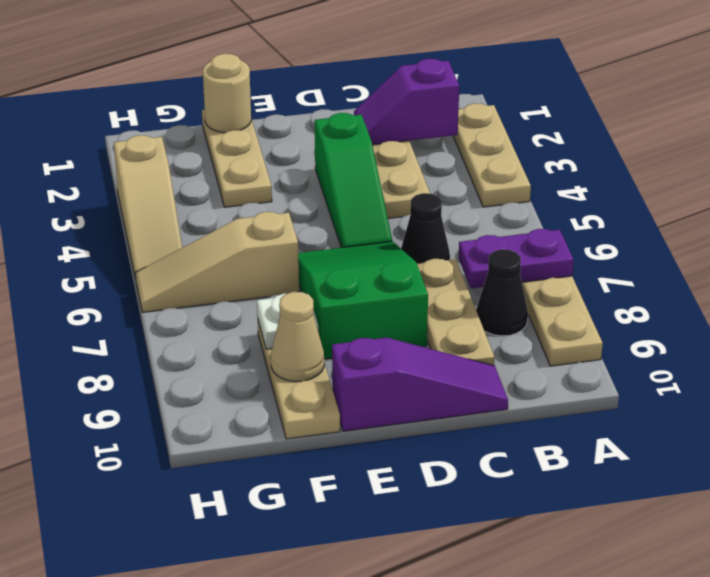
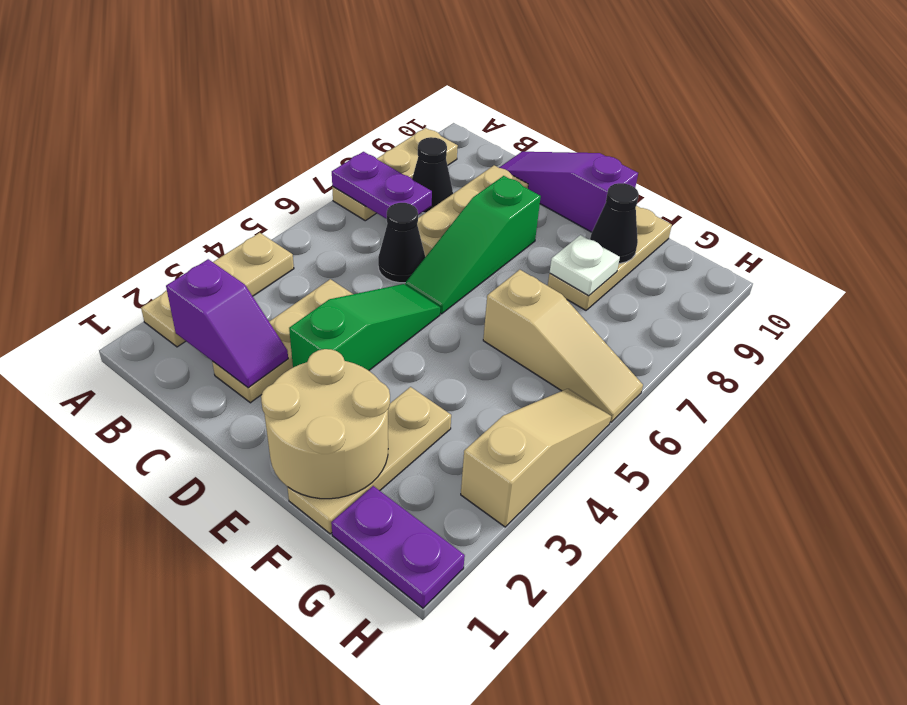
green 2x3 slope [298,242,428,359] -> green 1x3 slope [405,176,541,314]
tan 1x1 round brick [203,54,251,133] -> tan 2x2 round brick [261,349,390,499]
tan 1x1 cone [271,292,324,381] -> black 1x1 cone [590,183,639,263]
none -> purple 1x2 plate [331,486,465,608]

